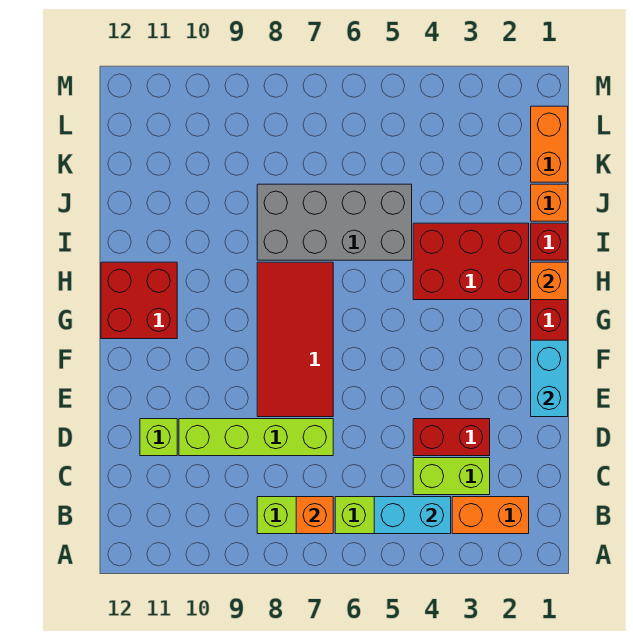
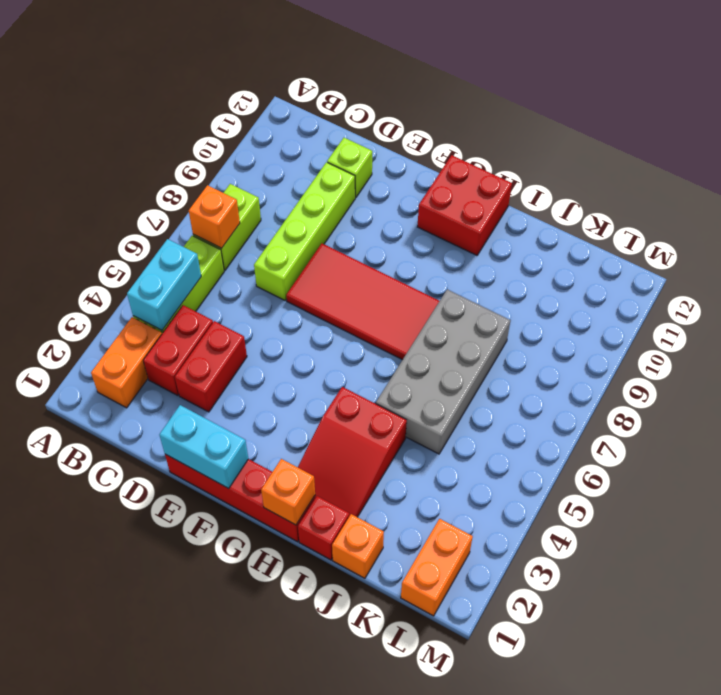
lime 1x2 brick [413,458,490,495] -> red 1x2 brick [143,305,213,396]
red 2x3 brick [413,223,529,300] -> red 2x3 slope [298,387,407,517]
orange 1x2 brick [531,106,568,182] -> orange 1x2 brick turned to [401,519,473,616]

